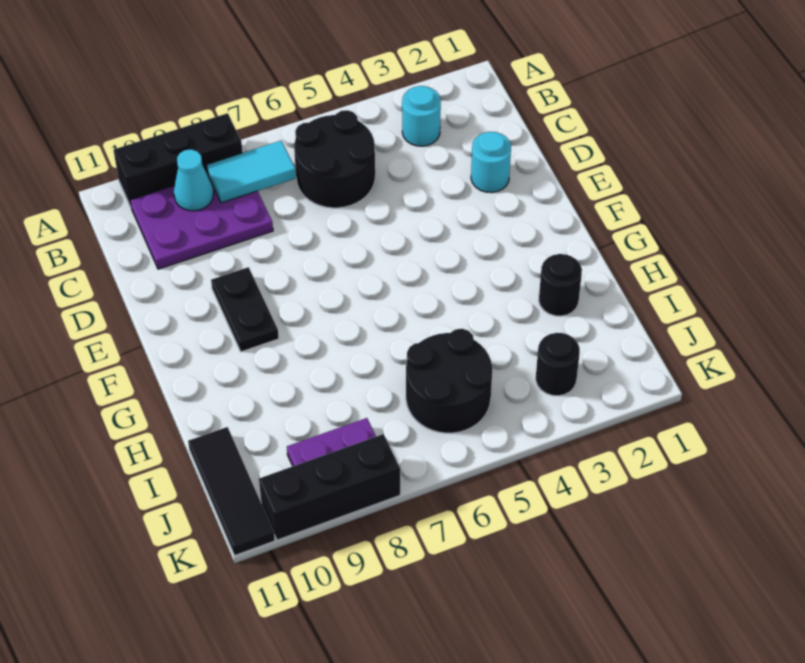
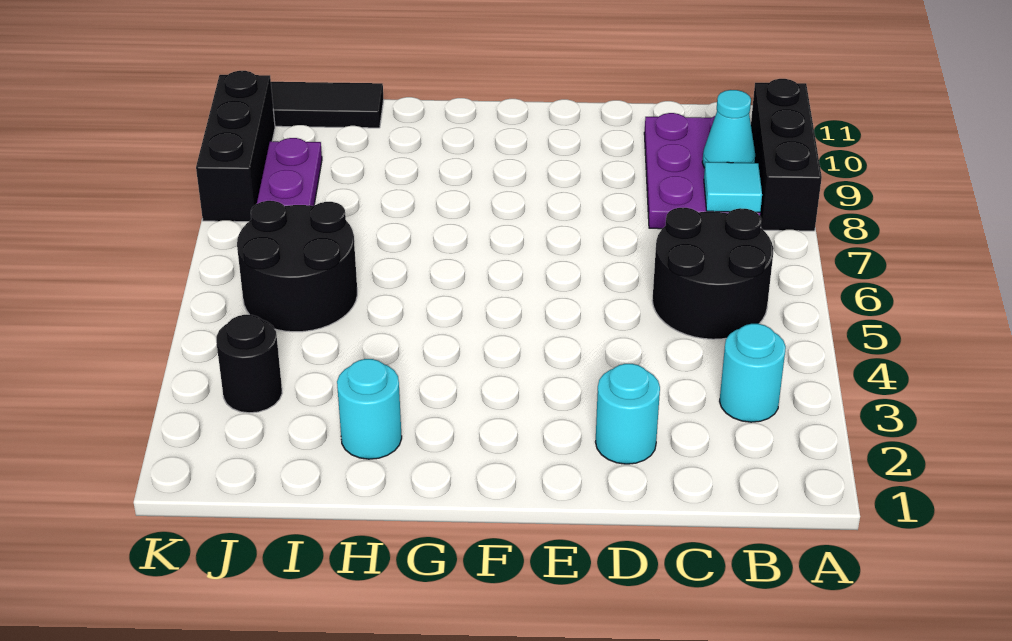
cyan 1x2 tile [207,141,296,203] -> cyan 1x1 tile [704,162,762,212]
black 1x2 plate [211,267,279,352] -> none
black 1x1 round brick [539,254,582,316] -> cyan 1x1 round brick [337,359,402,459]

